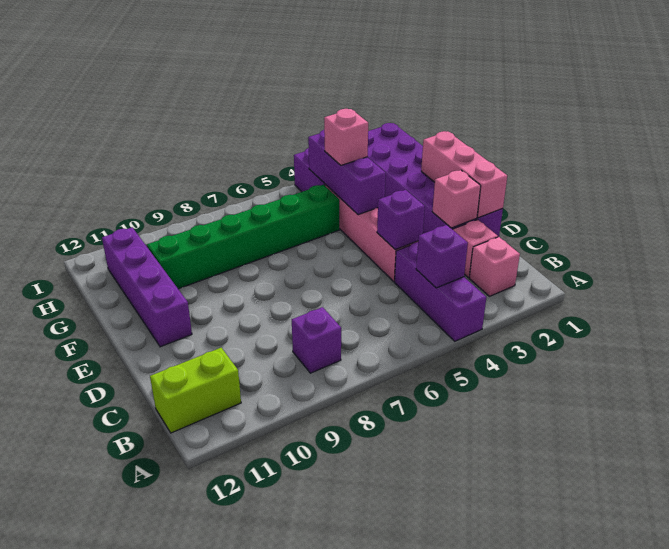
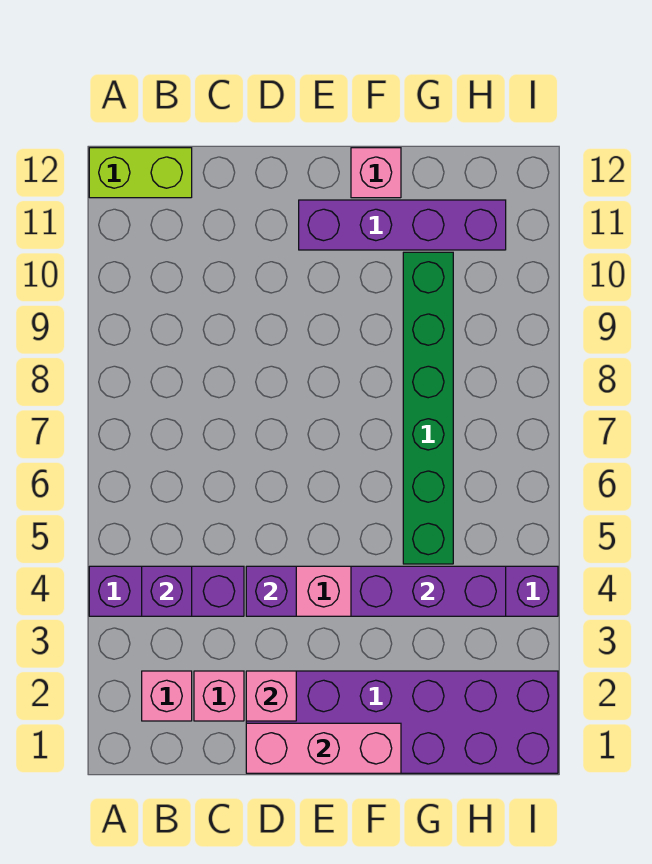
purple 1x1 brick [292,307,341,373] -> none
lime 1x2 brick [150,348,241,433] -> lime 1x2 brick turned to [89,148,192,198]
pink 1x1 brick [324,109,368,165] -> pink 1x1 brick moved to [351,148,401,198]

